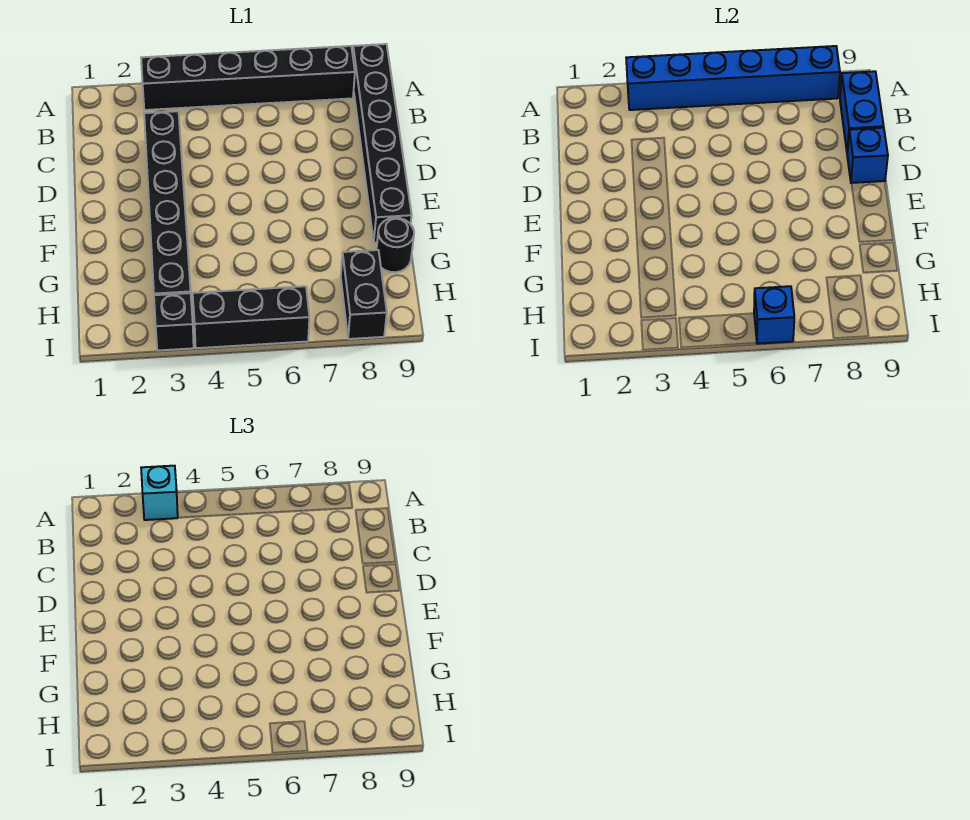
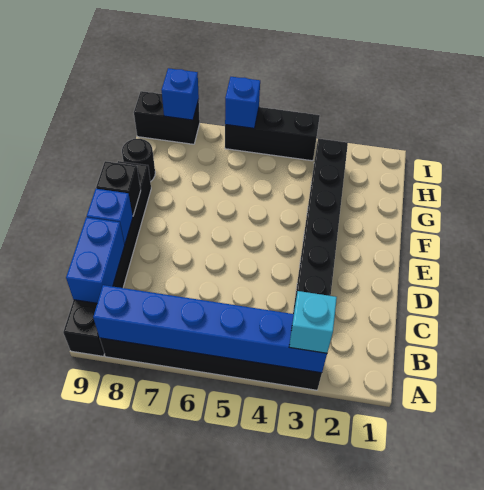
black 1x2 brick [341,250,387,339] -> black 1x2 brick turned to [134,91,200,144]
black 1x1 brick [154,293,194,351] -> black 1x1 brick moved to [96,161,141,215]
none -> blue 1x1 brick [162,68,199,120]

